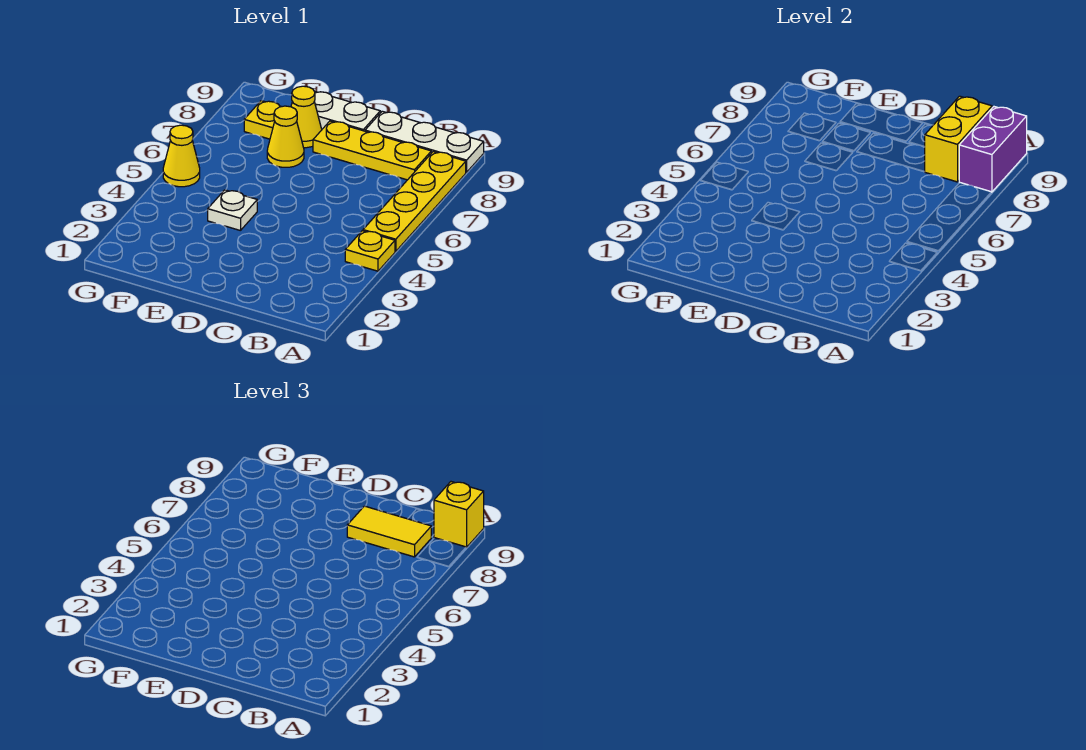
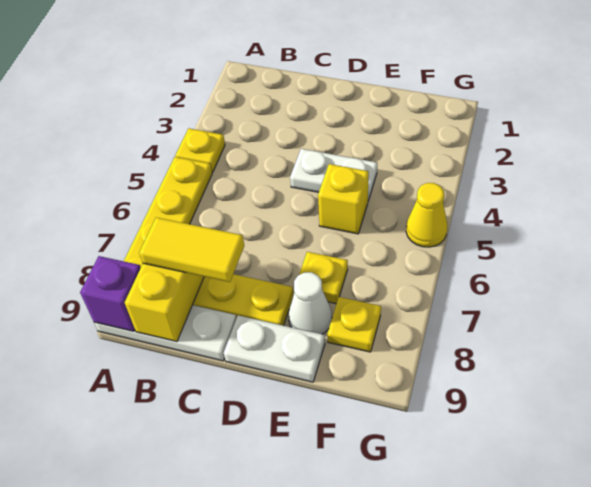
purple 1x2 brick [959,107,1027,192] -> purple 1x1 brick [80,256,141,331]
yellow 1x1 brick [434,482,484,547] -> yellow 1x1 brick moved to [318,164,369,234]
white 1x1 plate [208,190,257,231] -> white 1x2 plate [290,149,377,201]
yellow 1x1 cone [267,106,304,167] -> yellow 1x1 plate [299,252,348,304]
yellow 1x1 cone [291,86,322,148] -> white 1x1 cone [288,272,332,334]

